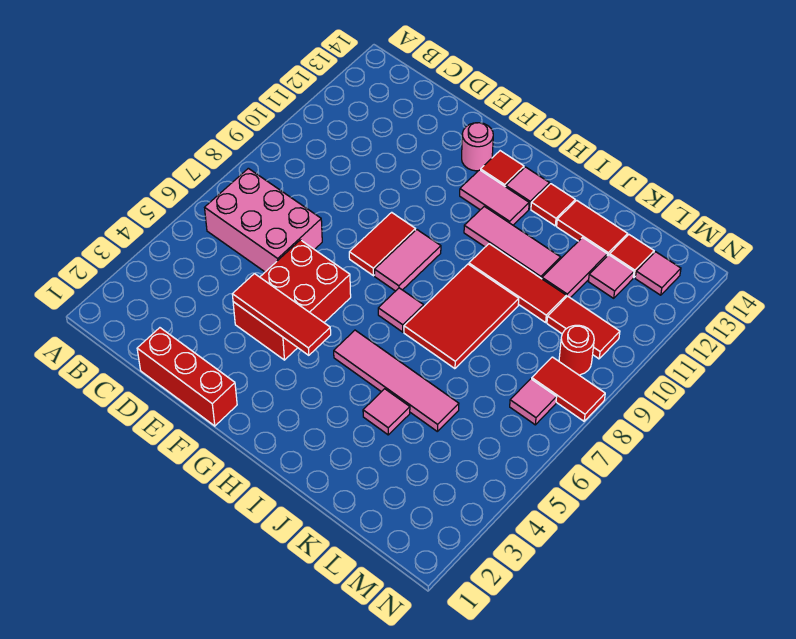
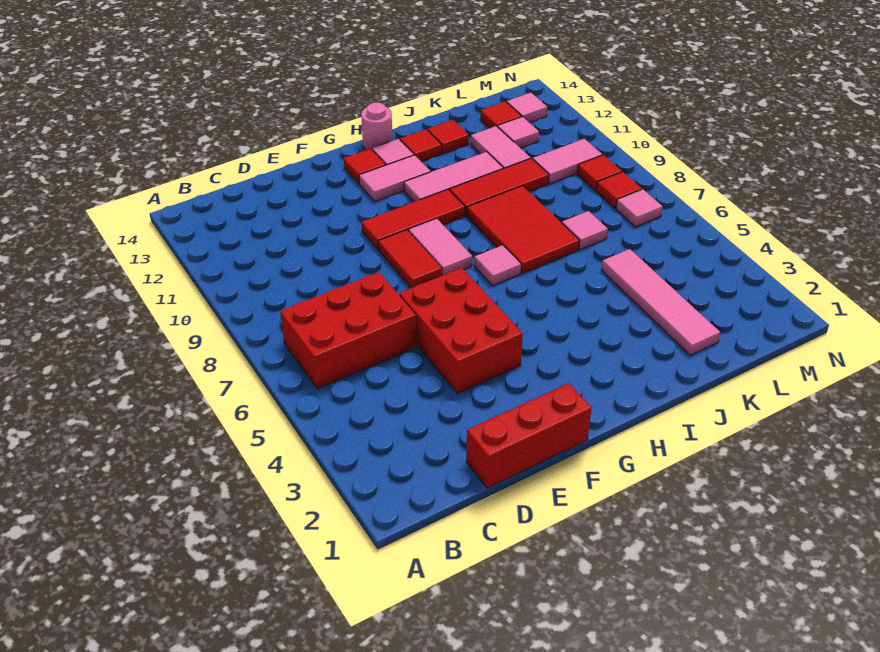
pink 2x3 brick [205,168,322,272] -> red 2x3 brick [280,272,416,389]
red 1x3 tile [232,274,331,355] -> red 1x3 tile moved to [362,189,465,250]
pink 1x1 round brick [462,123,493,171] -> pink 1x1 round brick moved to [361,103,392,150]
pink 1x4 tile [334,330,459,431] -> pink 1x4 tile turned to [602,249,720,355]
pink 1x1 tile [363,389,410,435] -> pink 1x1 tile moved to [562,211,608,250]
red 1x2 tile [557,200,628,256] -> red 1x1 tile [427,120,469,154]
red 1x2 tile [547,296,620,359] -> pink 1x2 tile [533,139,602,184]
red 1x2 tile [532,357,605,421] -> red 1x1 tile [596,172,642,209]
red 1x1 round brick [559,325,594,375] -> red 1x1 tile [577,155,622,191]

